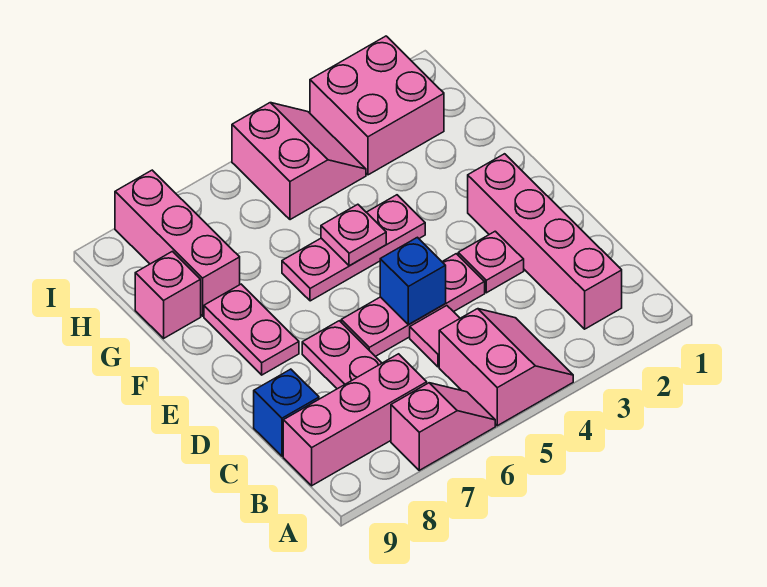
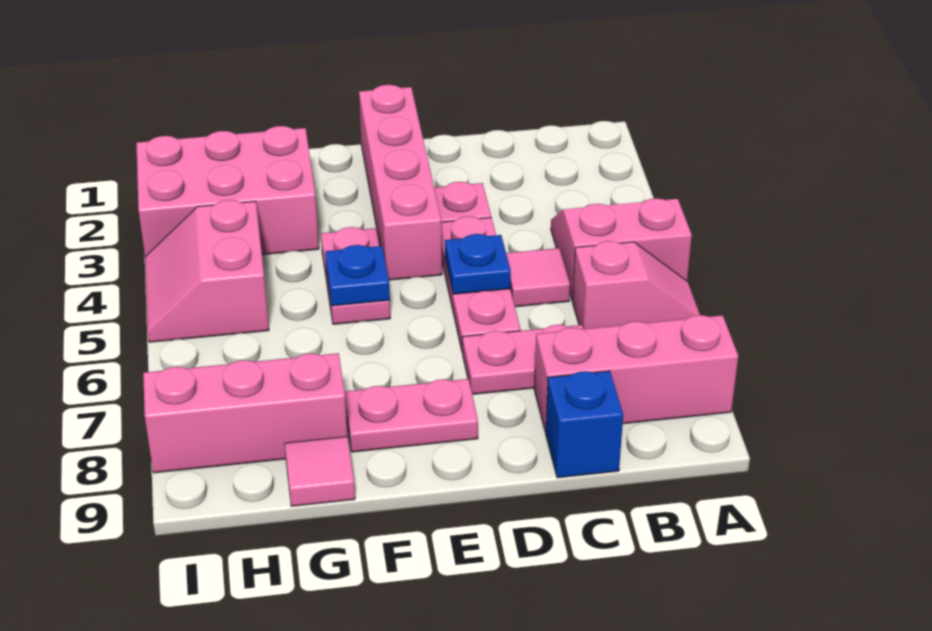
pink 1x2 slope [391,383,495,470] -> pink 1x2 slope turned to [573,241,700,329]
pink 1x4 brick [468,154,622,329] -> pink 1x4 brick turned to [359,85,442,280]
pink 1x3 brick [283,354,427,486] -> pink 1x3 brick turned to [534,315,738,432]
blue 1x1 brick [380,237,446,325] -> blue 1x1 plate [445,234,511,294]
pink 1x3 plate [282,195,425,301] -> pink 1x2 plate [321,227,390,324]
pink 1x1 plate [321,204,386,266] -> blue 1x1 plate [325,245,390,306]
pink 1x1 brick [135,251,201,338] -> pink 1x1 tile [285,437,355,506]
pink 2x2 brick [310,36,444,175] -> pink 2x3 brick [136,126,319,257]
pink 2x2 slope [232,103,366,220] -> pink 2x2 slope turned to [145,200,269,342]

